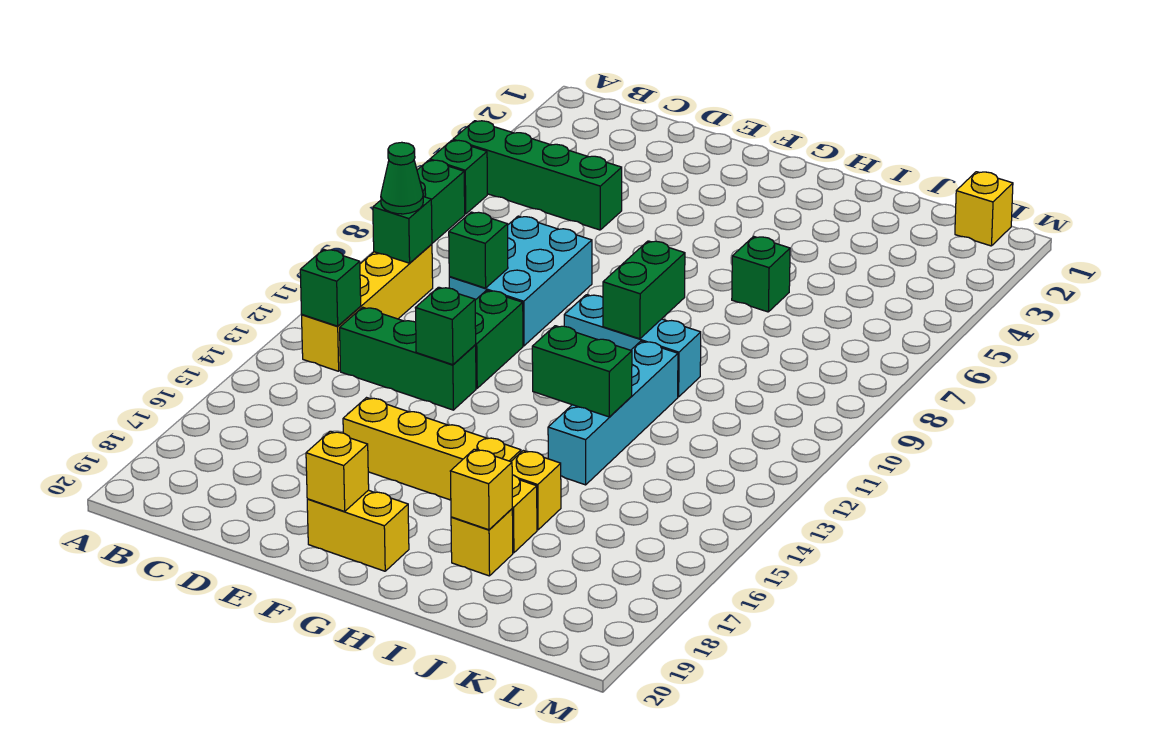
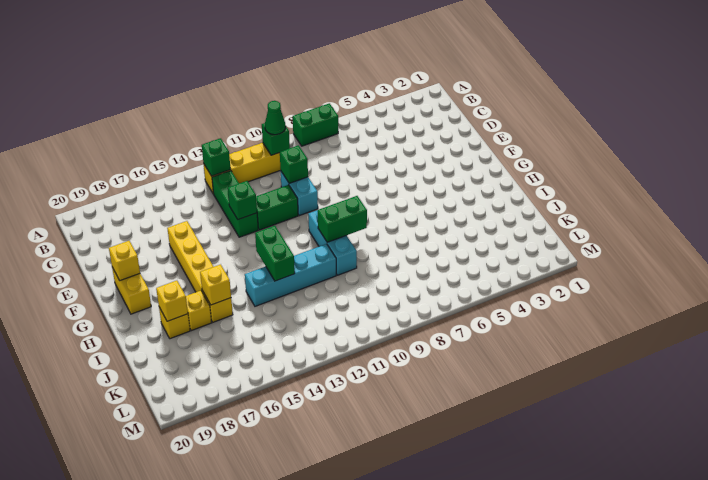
green 1x4 brick [453,121,622,230] -> none
green 1x1 brick [430,140,487,214] -> none
cyan 2x3 brick [449,216,592,346] -> cyan 1x2 brick [281,172,318,216]
green 1x1 brick [732,236,790,312] -> none
yellow 1x1 brick [955,172,1013,246] -> yellow 1x1 brick moved to [200,264,231,305]

